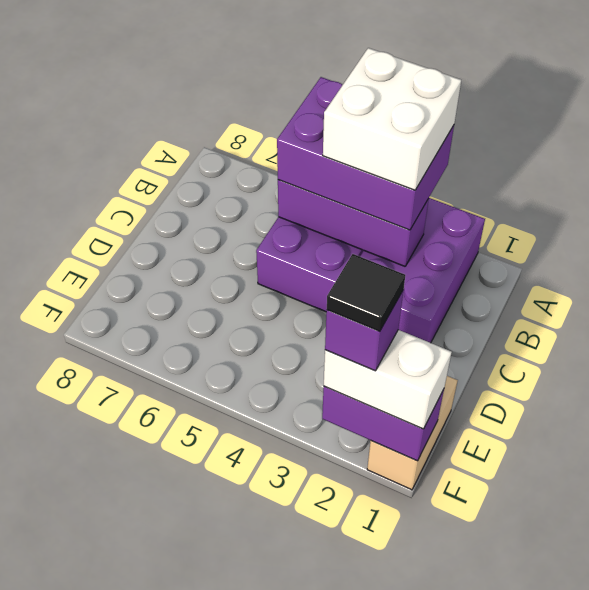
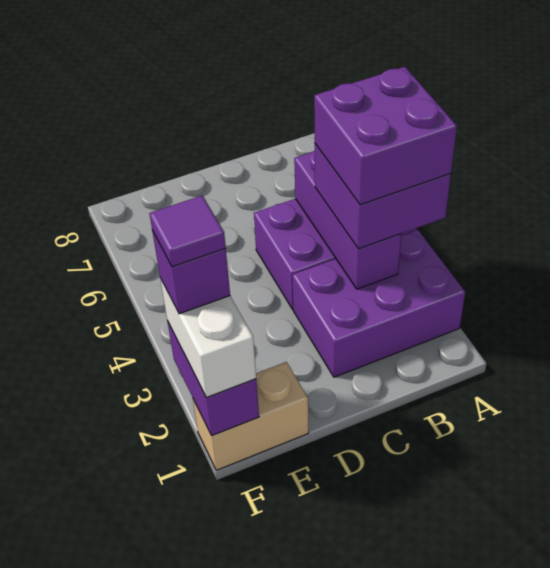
purple 2x3 brick [277,77,454,230] -> purple 2x2 brick [315,144,451,249]
white 2x2 brick [323,48,461,190] -> purple 2x2 brick [314,67,457,205]
black 1x1 tile [327,254,405,332] -> purple 1x1 tile [149,196,226,267]

